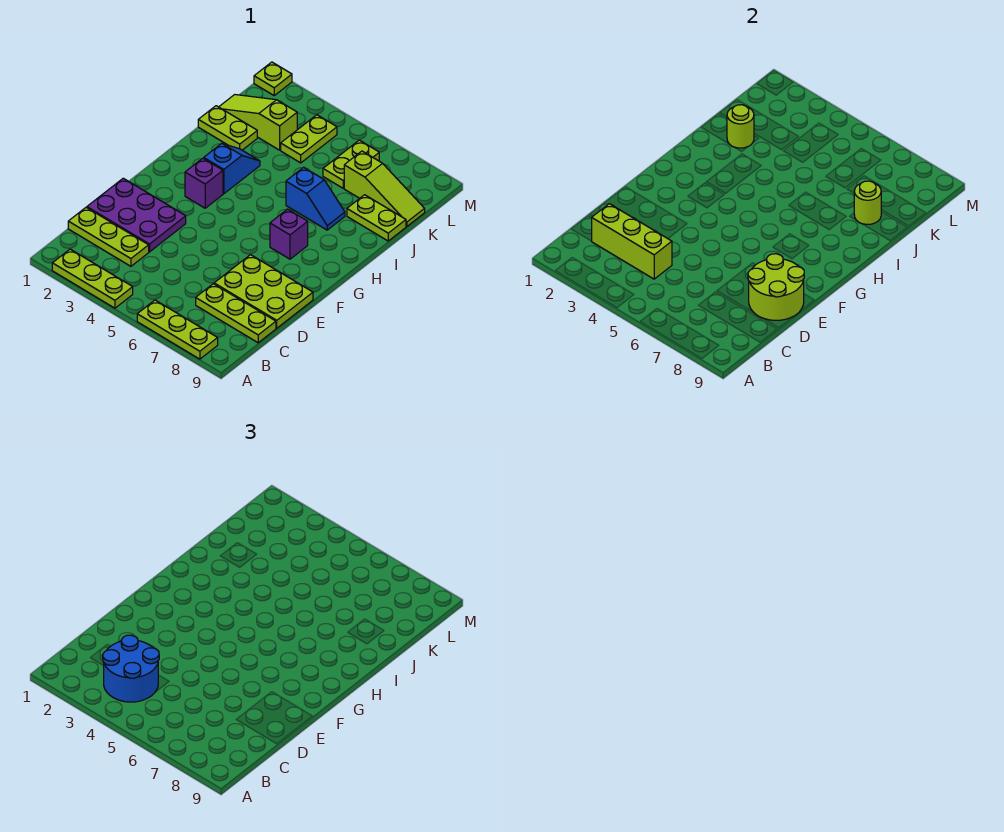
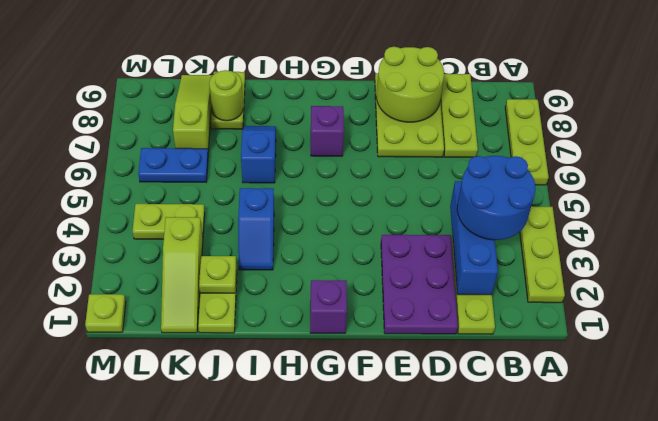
lime 1x3 brick [592,204,672,279] -> blue 1x3 brick [450,181,498,295]
purple 1x1 brick [185,158,223,208] -> purple 1x1 brick moved to [310,280,347,333]
blue 1x2 slope [204,143,260,194] -> blue 1x2 slope turned to [238,188,274,270]
lime 1x1 round brick [727,105,754,148] -> lime 1x1 plate [199,256,236,293]
lime 1x2 plate [323,140,379,188] -> blue 1x2 plate [138,148,208,182]

